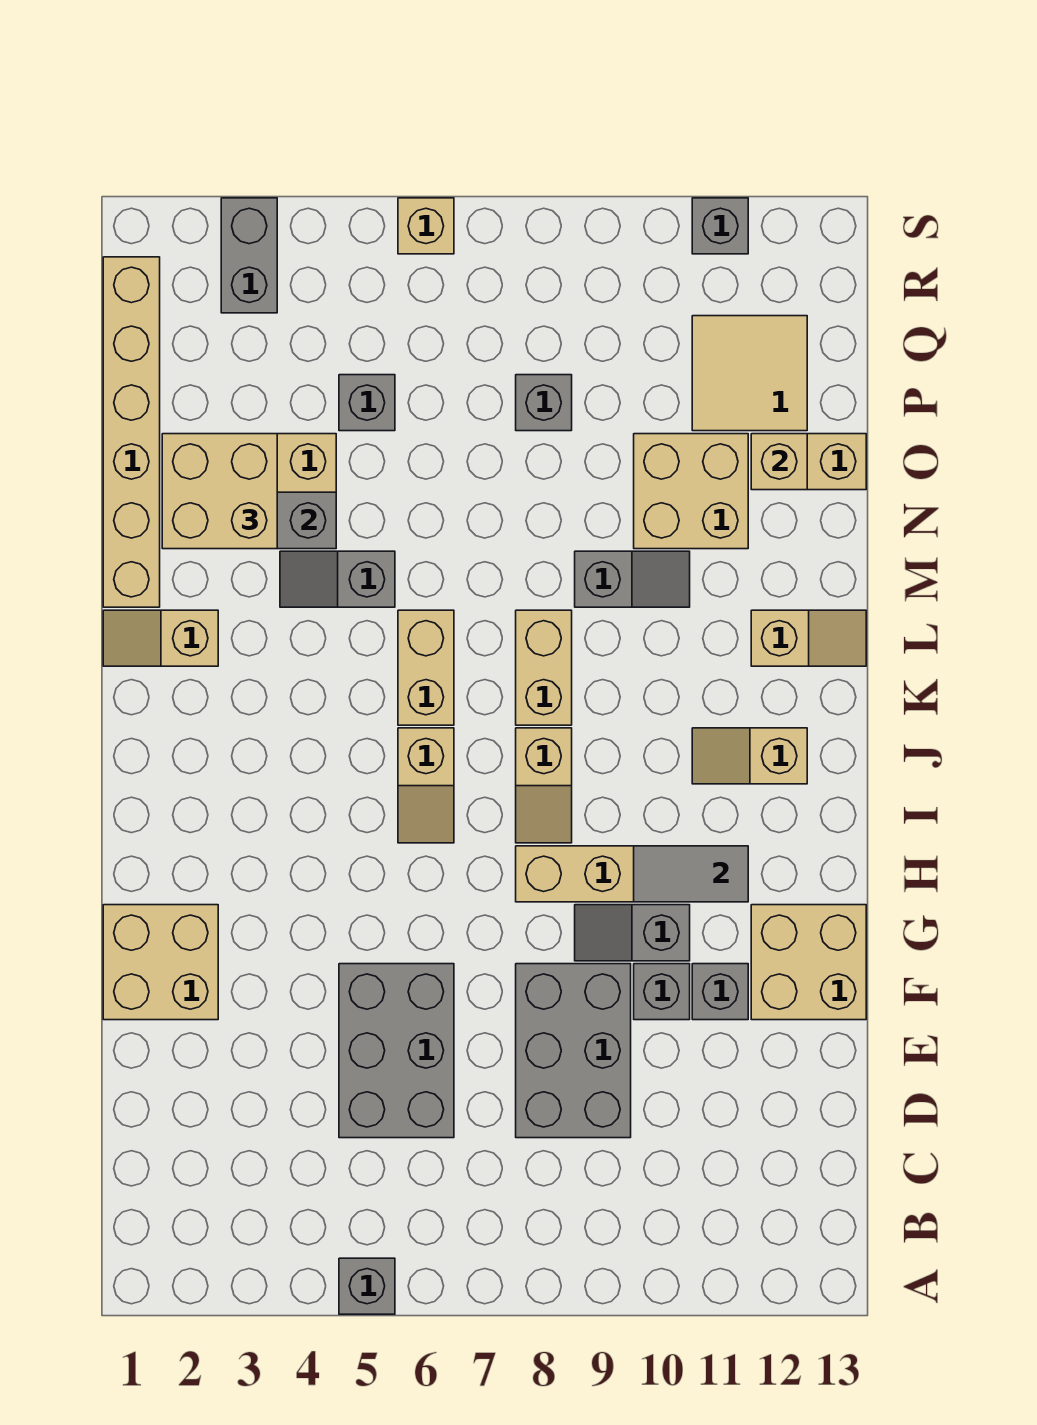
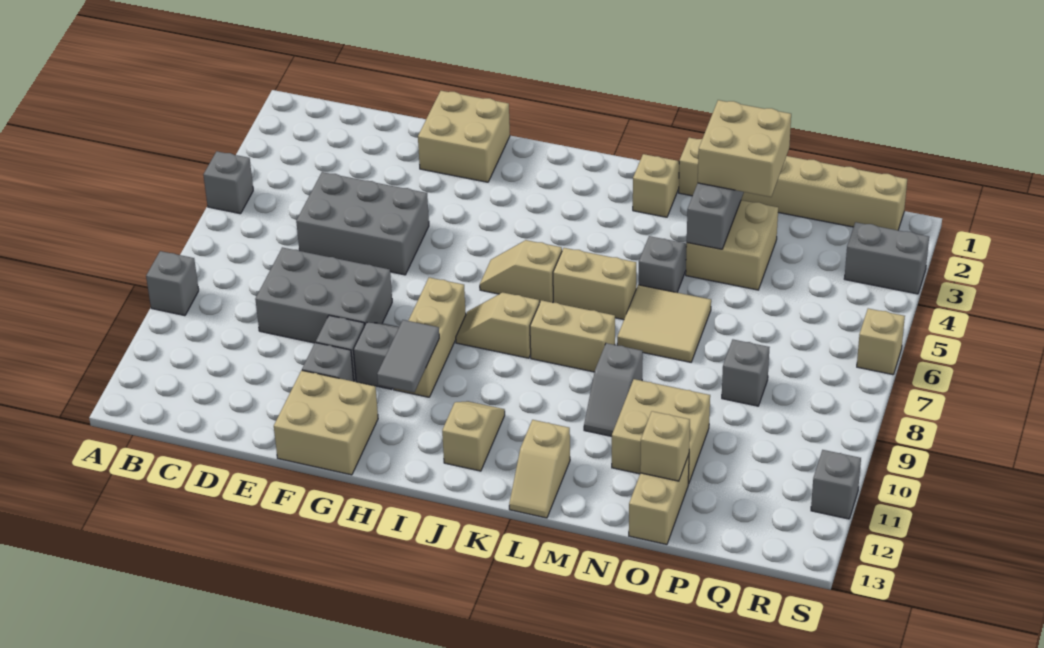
grey 1x1 brick [339,375,395,431] -> grey 1x1 brick moved to [146,251,199,316]
tan 2x2 tile [692,316,807,431] -> tan 2x2 tile moved to [617,285,711,362]

